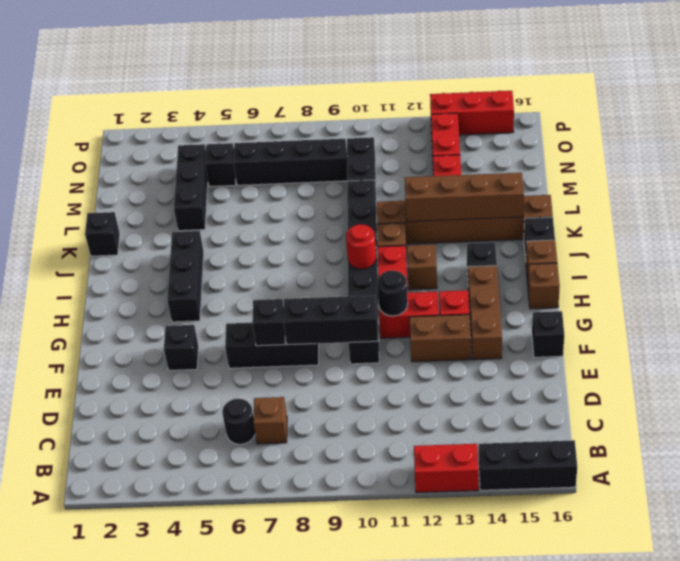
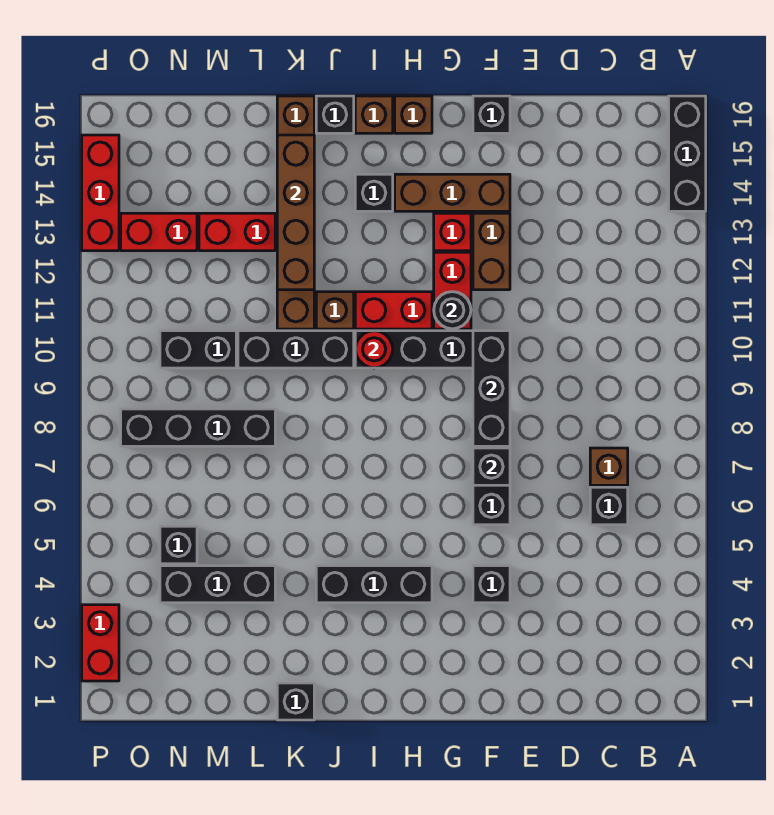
red 1x2 brick [414,444,479,493] -> red 1x2 brick moved to [82,605,119,681]
black 1x1 round brick [222,399,255,444] -> black 1x1 brick [590,487,628,525]
brown 1x1 brick [407,245,437,290] -> none
black 1x4 brick [233,139,347,185] -> black 1x4 brick turned to [121,409,275,446]

